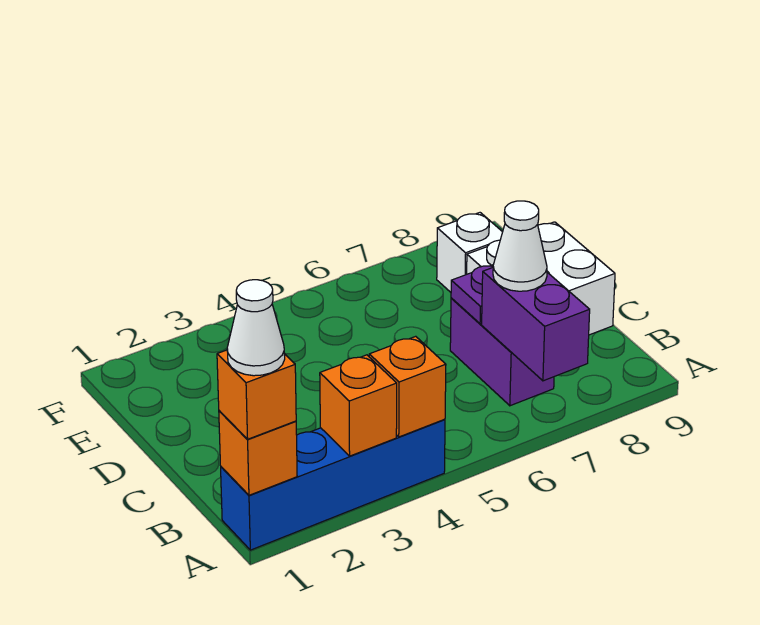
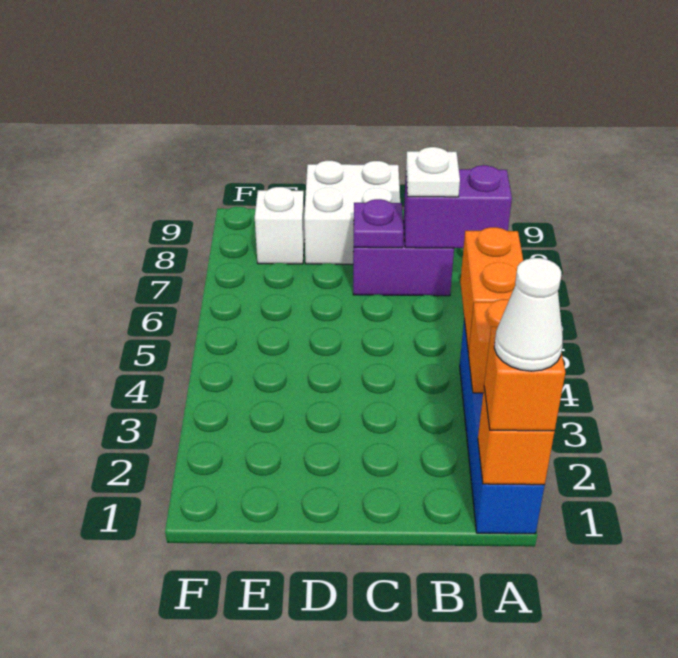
orange 1x1 brick [369,336,446,437] -> orange 1x2 brick [460,227,523,352]
white 1x1 cone [493,201,547,291] -> white 1x1 plate [406,147,460,197]

